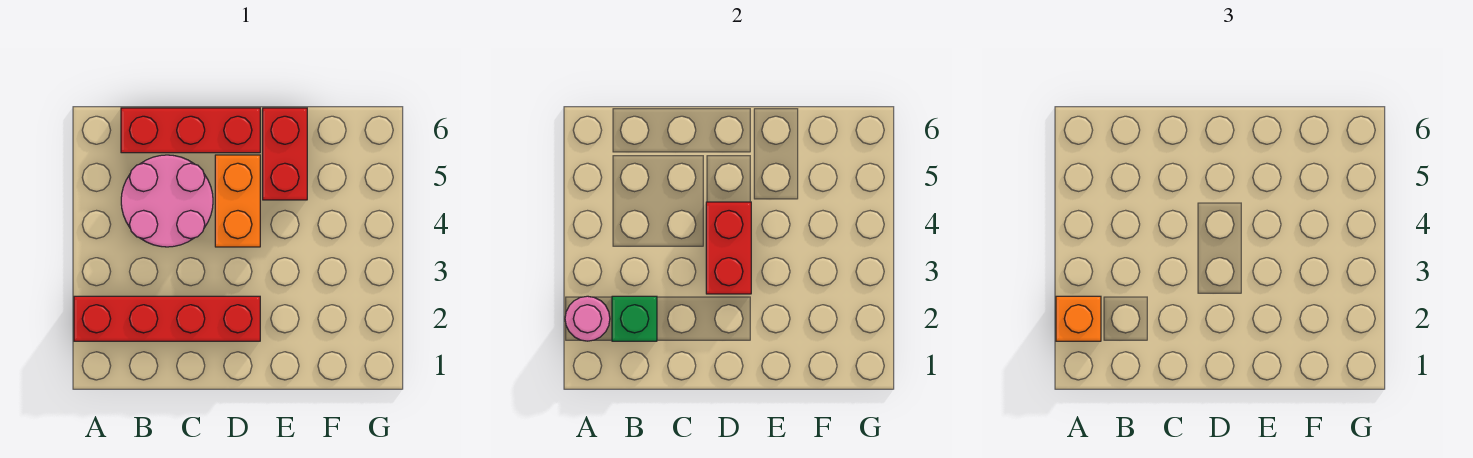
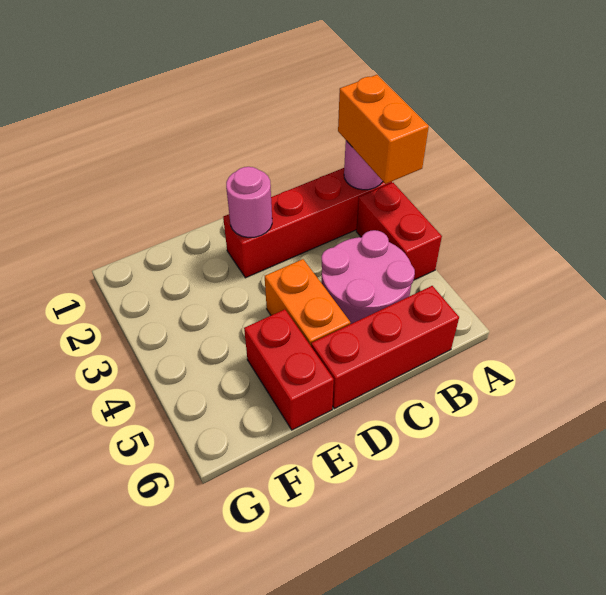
orange 1x1 brick [1056,296,1101,341] -> orange 1x2 brick [338,75,429,184]
green 1x1 brick [612,296,657,341] -> none
none -> pink 1x1 round brick [226,167,272,238]
red 1x2 brick [706,202,751,294] -> red 1x2 brick moved to [356,183,442,280]

